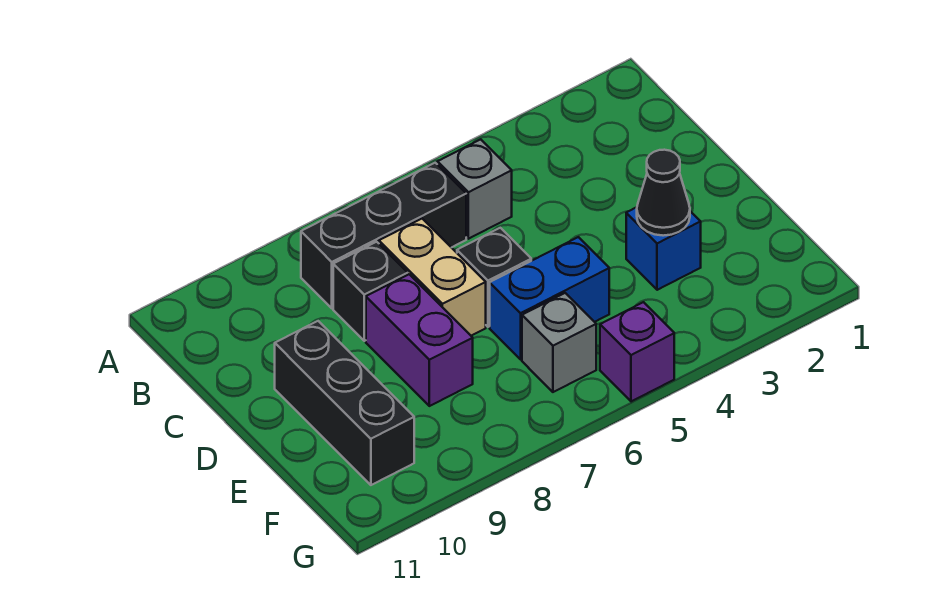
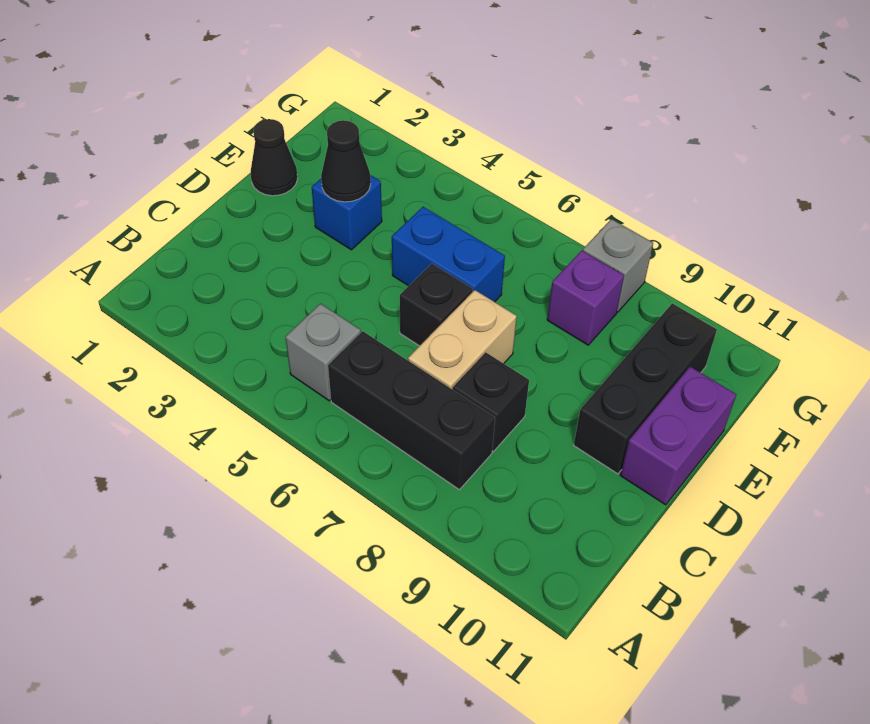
purple 1x2 brick [366,274,473,406] -> purple 1x2 brick moved to [620,367,736,505]
none -> black 1x1 cone [251,119,298,196]
grey 1x1 brick [522,293,596,392] -> grey 1x1 brick moved to [583,219,653,312]
purple 1x1 brick [600,302,674,402] -> purple 1x1 brick moved to [547,251,624,345]

